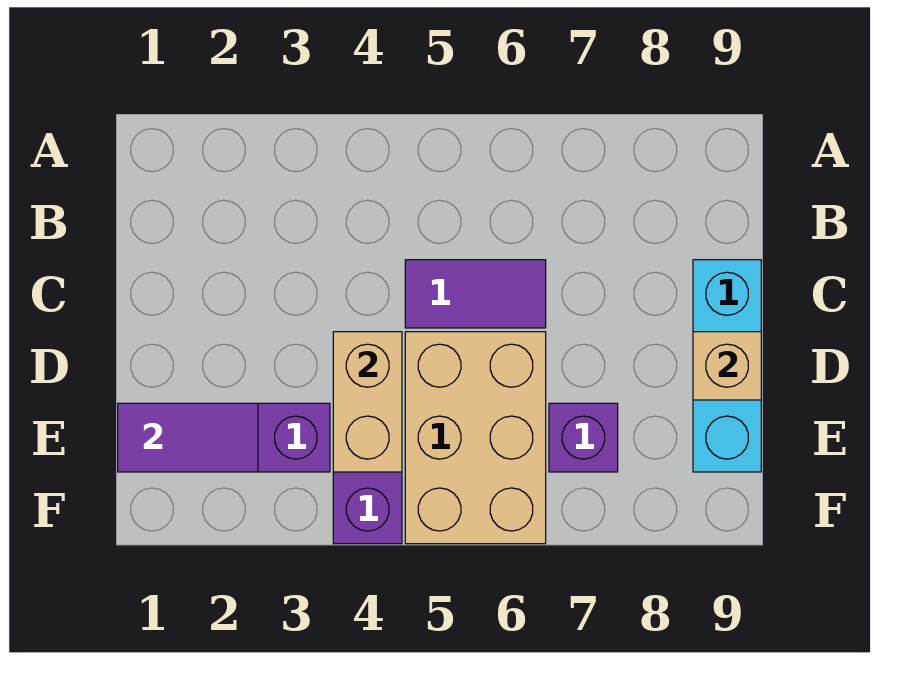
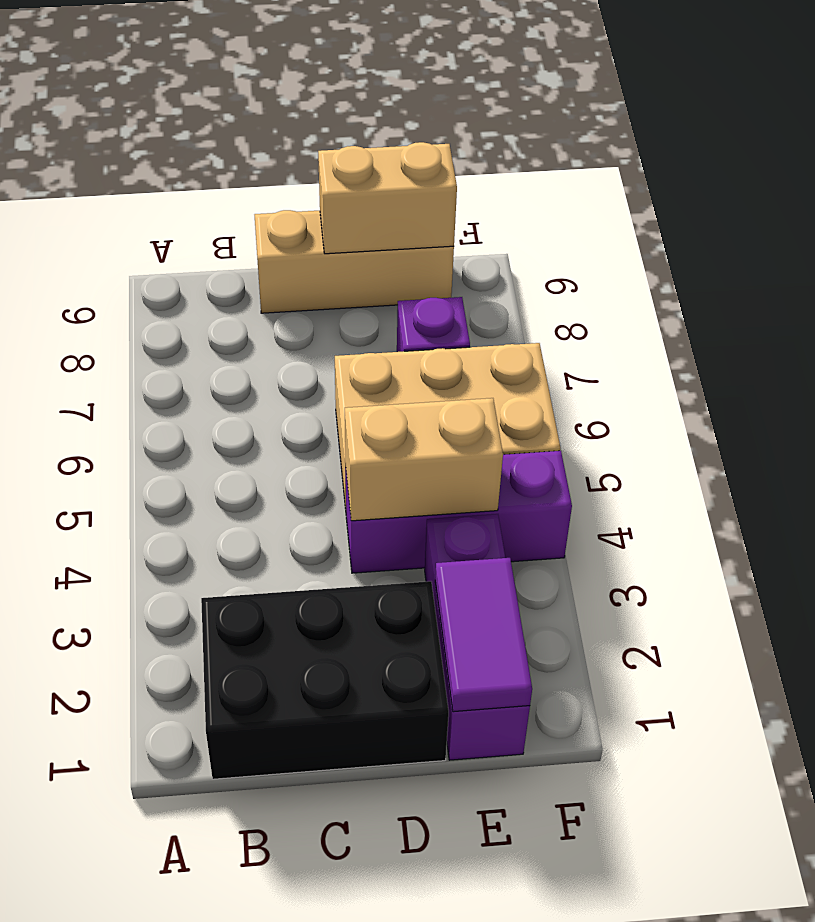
none -> black 2x3 brick [201,581,449,779]
purple 1x2 tile [405,260,546,328] -> none
cyan 1x3 brick [693,260,761,472] -> tan 1x3 brick [255,210,454,313]
tan 1x1 brick [693,332,761,400] -> tan 1x2 brick [318,142,457,254]

